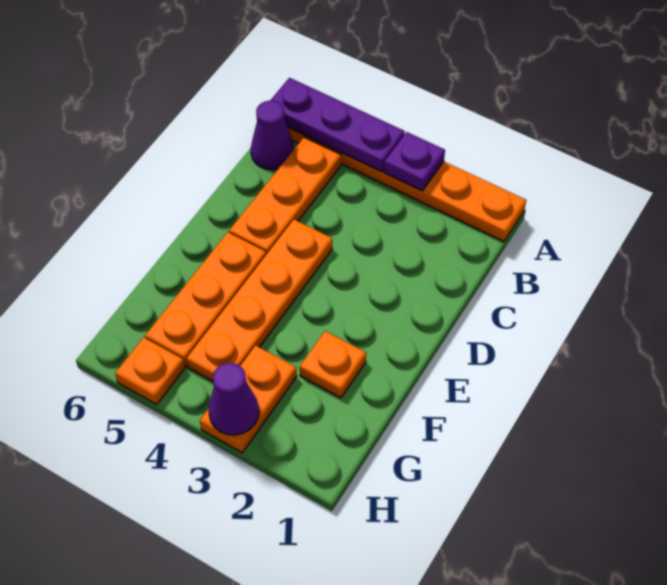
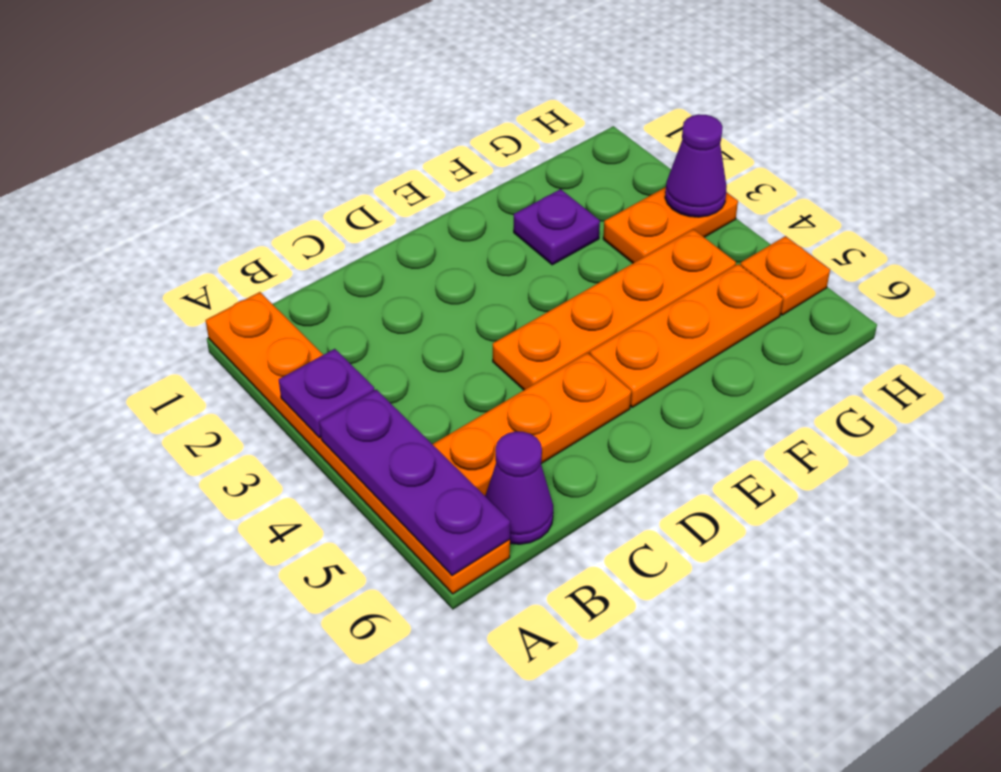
orange 1x1 plate [300,331,366,398] -> purple 1x1 plate [514,189,600,265]

